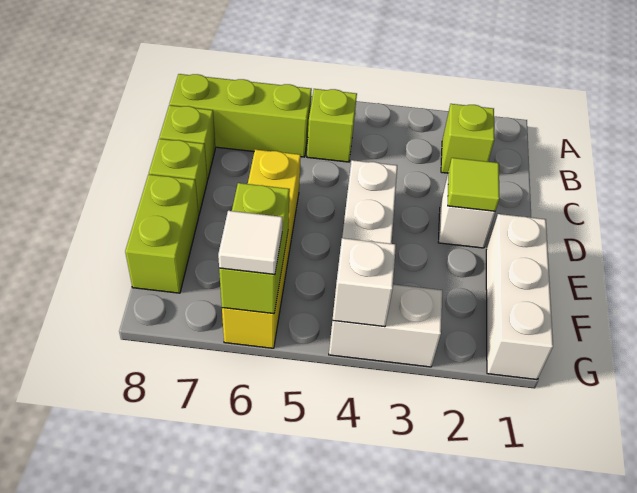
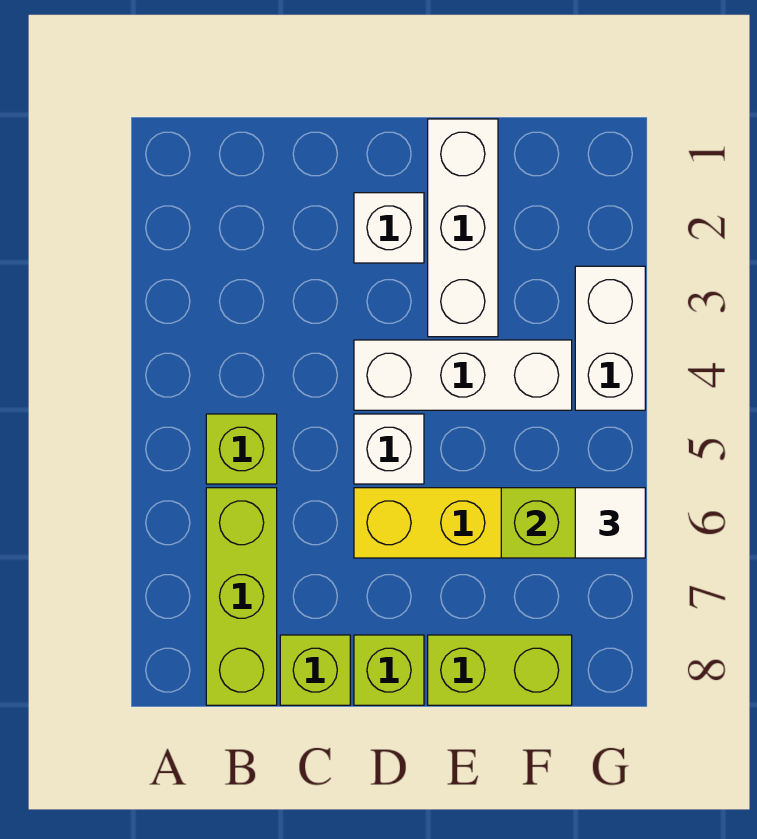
lime 1x1 brick [441,104,494,173] -> none
lime 1x1 tile [448,158,499,211] -> none
white 1x3 brick [486,214,553,380] -> white 1x3 brick turned to [428,119,498,337]
white 1x1 brick [333,238,396,327] -> white 1x1 brick moved to [354,414,424,484]

